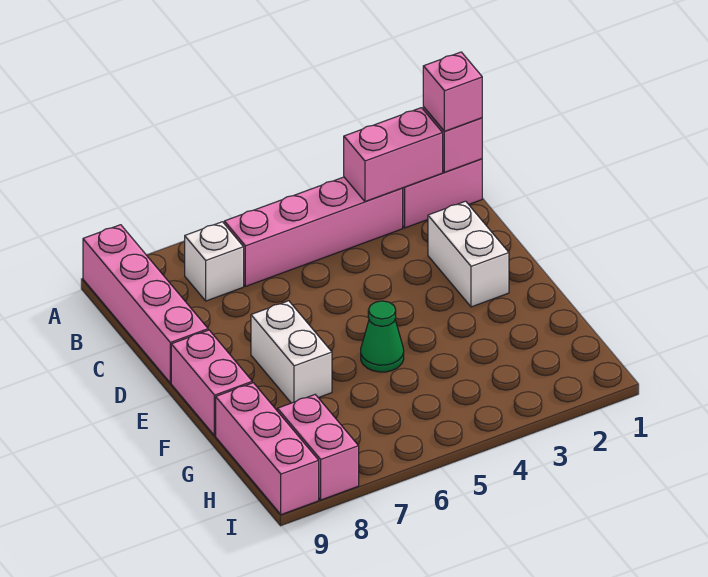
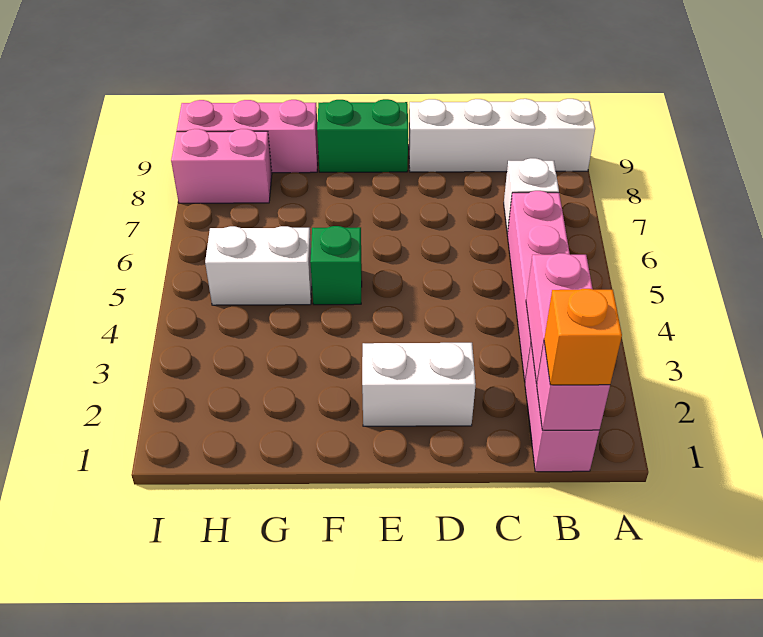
pink 1x4 brick [83,225,208,383] -> white 1x4 brick [409,99,595,172]
pink 1x1 brick [423,52,482,131] -> orange 1x1 brick [544,289,622,385]
white 1x2 brick [251,301,332,403] -> white 1x2 brick moved to [205,226,312,305]
pink 1x2 brick [171,330,252,436] -> green 1x2 brick [317,99,408,172]
green 1x1 cone [361,301,404,372] -> green 1x1 brick [310,226,362,305]

